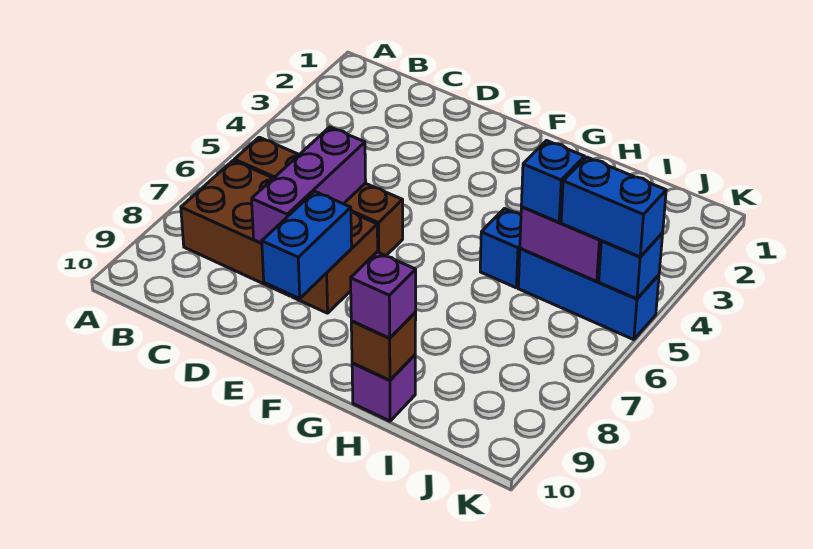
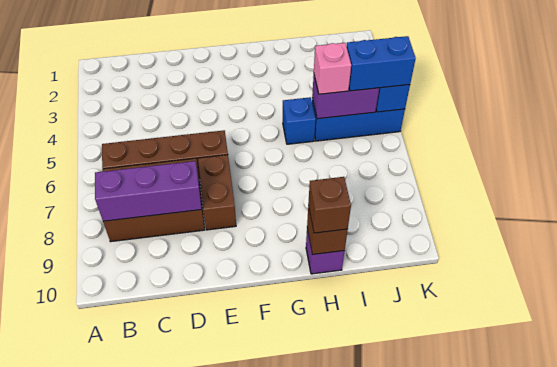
purple 1x3 brick [252,127,366,243] -> purple 1x3 brick turned to [95,161,202,221]
blue 1x2 brick [262,192,352,299] -> none
purple 1x1 brick [351,252,416,338] -> brown 1x1 brick [308,177,351,233]
blue 1x1 brick [521,141,585,222] -> pink 1x1 brick [314,43,351,94]

